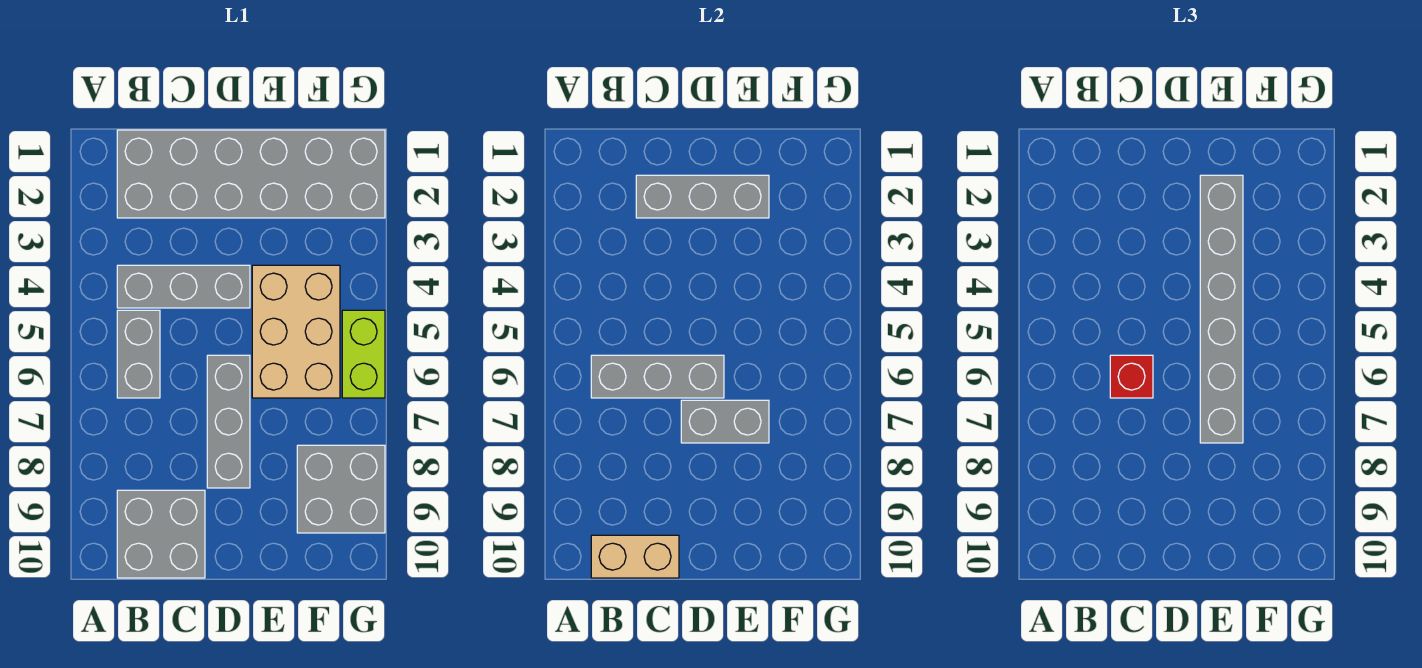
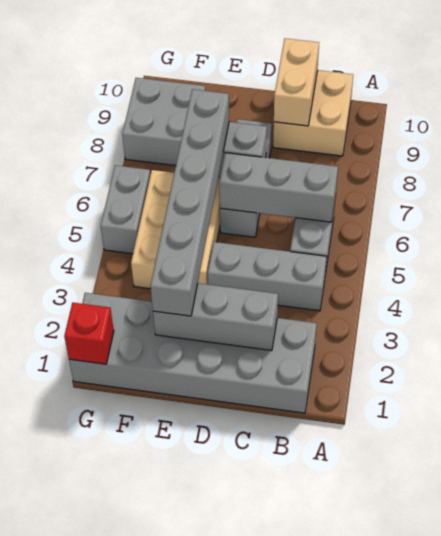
grey 2x2 brick [117,490,205,578] -> tan 2x2 brick [273,70,353,156]
tan 1x2 brick [591,535,679,578] -> tan 1x2 brick turned to [274,38,319,126]
red 1x1 brick [1110,355,1153,398] -> red 1x1 brick moved to [64,303,114,364]
lime 1x2 brick [342,310,385,398] -> grey 1x2 brick [101,165,150,254]

